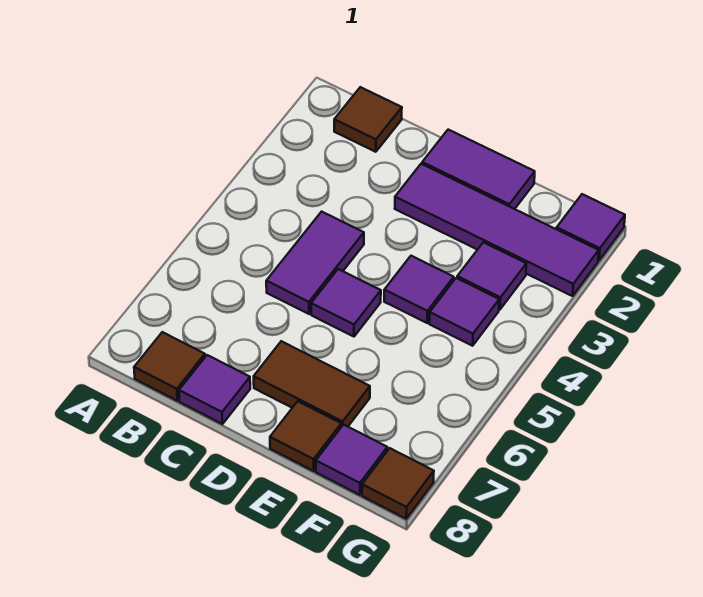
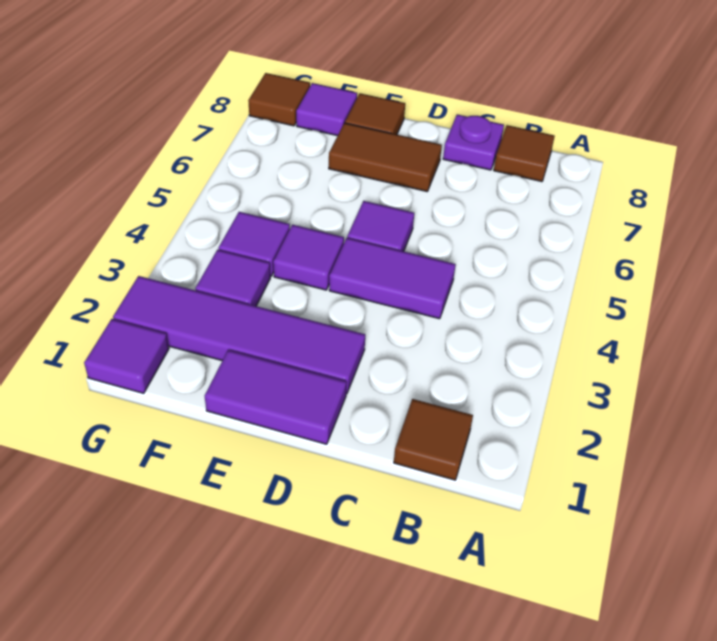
purple 1x2 tile [266,212,364,314] -> purple 1x2 tile turned to [329,238,456,319]
purple 1x1 tile [179,355,250,424] -> purple 1x1 plate [443,114,504,170]

